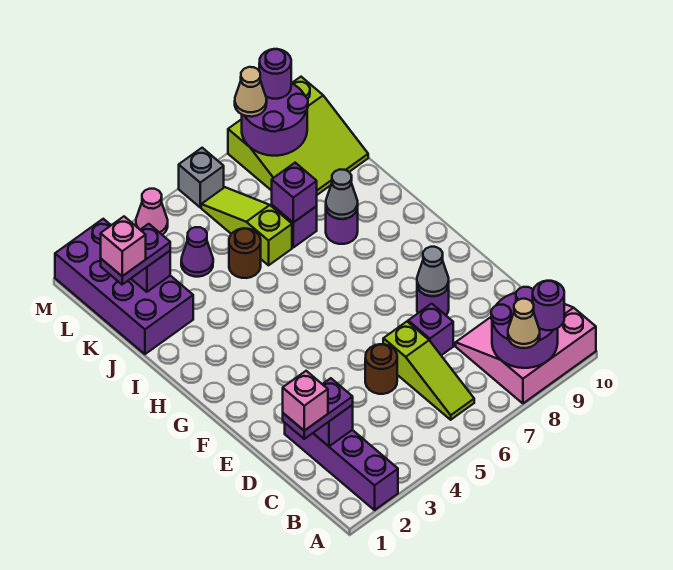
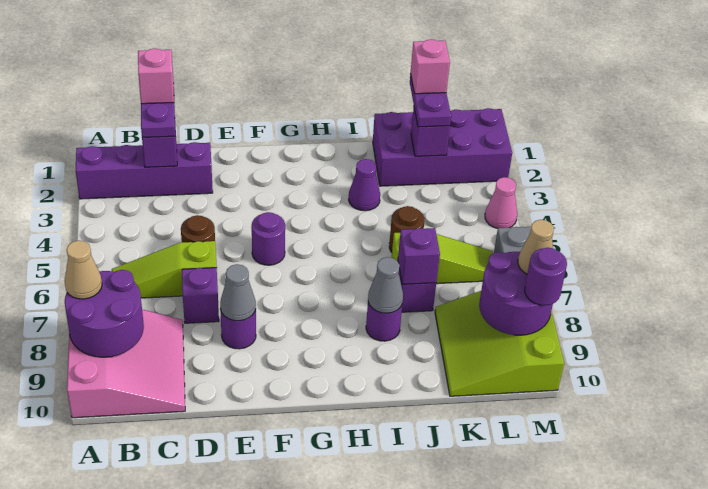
purple 1x1 round brick [533,281,564,330] -> purple 1x1 round brick moved to [252,212,285,265]
purple 1x1 cone [181,227,213,277] -> purple 1x1 cone moved to [349,159,380,211]

